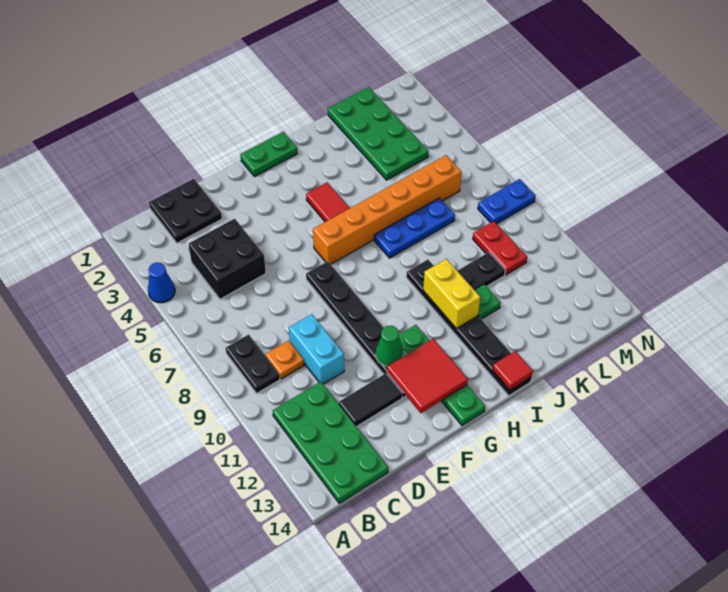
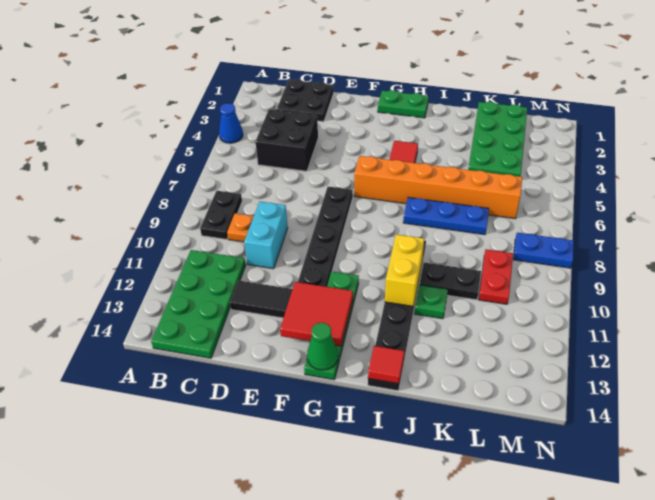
green 1x1 cone [376,326,403,366] -> green 1x1 cone moved to [307,323,338,370]

